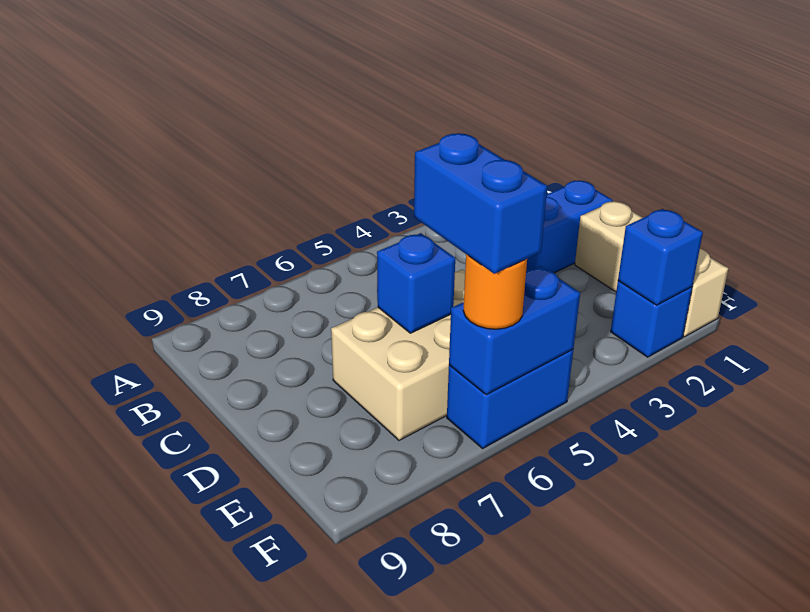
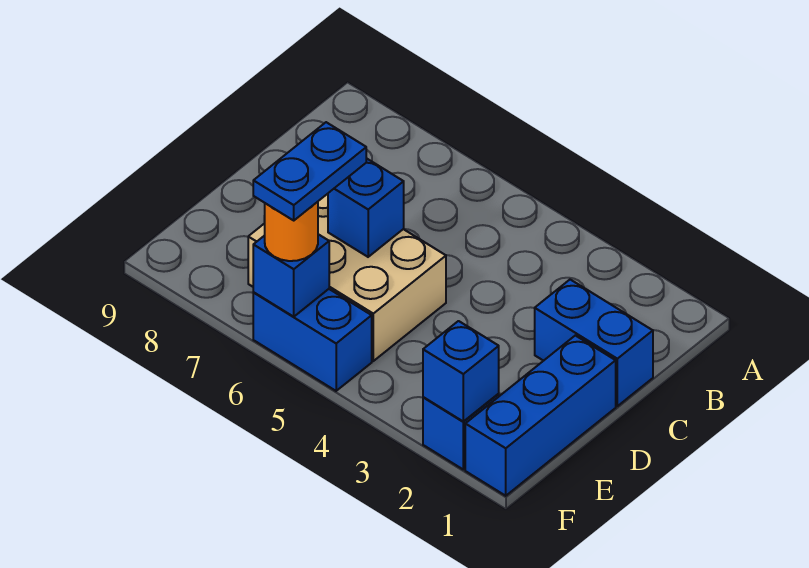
tan 1x3 brick [575,201,728,337] -> blue 1x3 brick [465,335,616,496]
blue 1x2 brick [414,133,547,274] -> blue 1x2 plate [253,122,366,220]
blue 1x2 brick [449,266,580,395] -> blue 1x1 brick [253,234,329,317]

